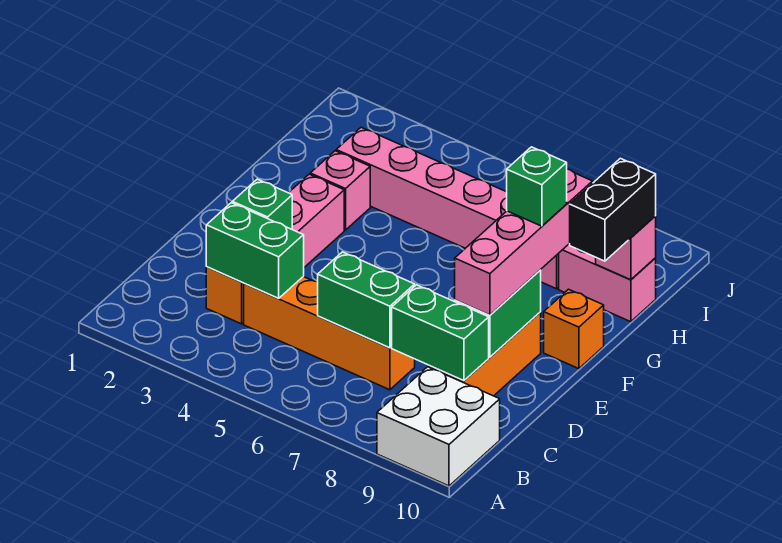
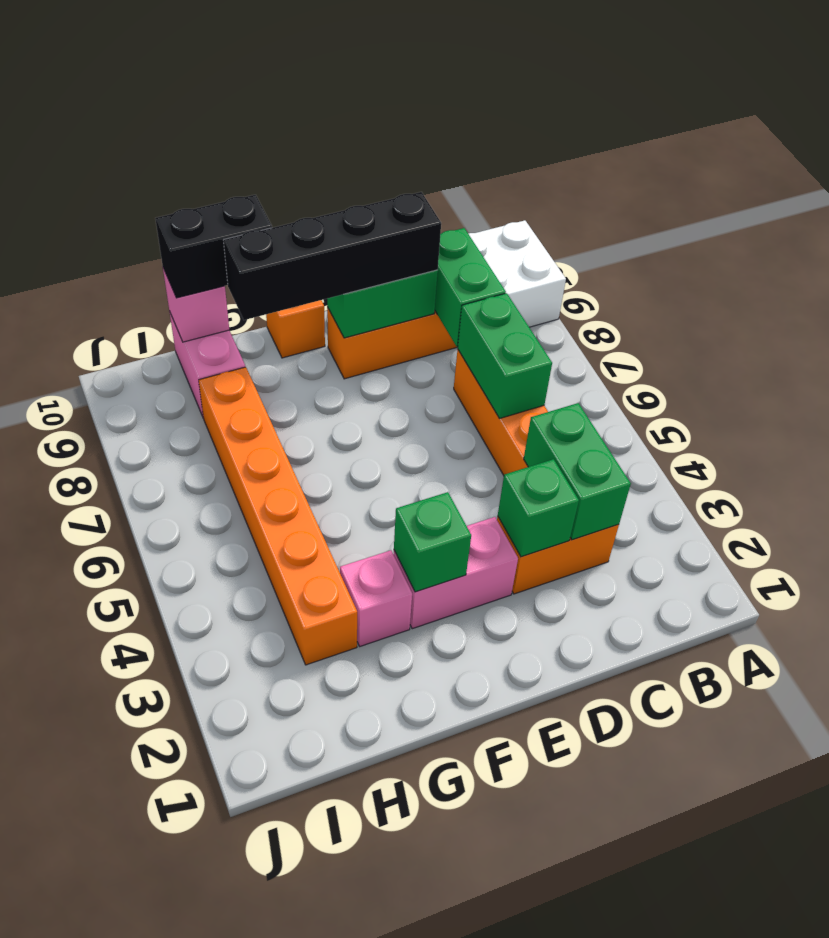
pink 1x4 brick [455,169,593,315] -> black 1x4 brick [224,192,441,320]
green 1x1 brick [507,147,567,226] -> green 1x1 brick moved to [394,492,471,592]
pink 1x6 brick [336,127,559,289] -> orange 1x6 brick [199,367,357,665]

